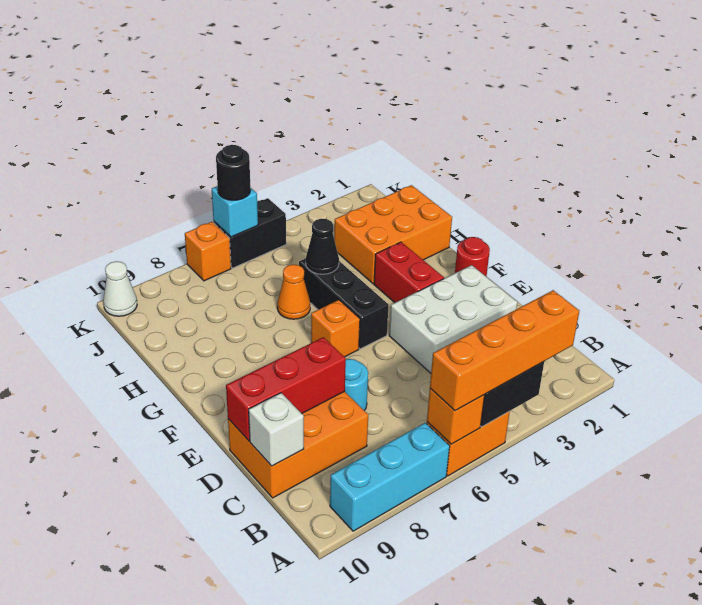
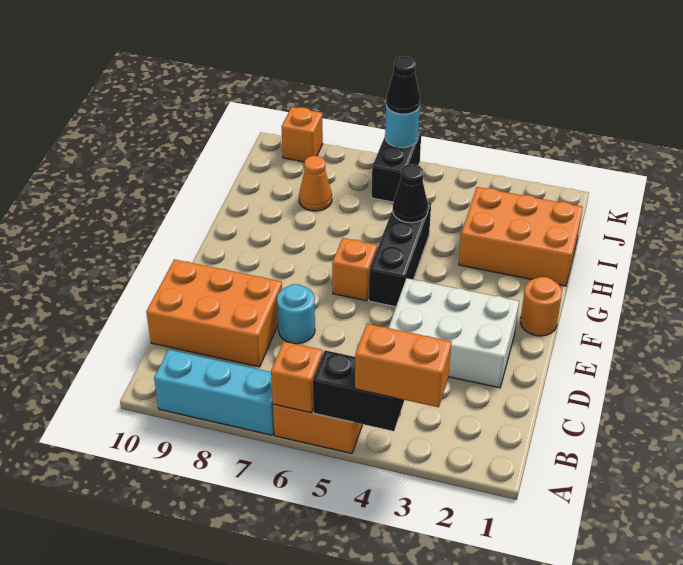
orange 1x4 brick [430,290,579,411] -> orange 1x2 brick [355,324,451,407]
white 1x1 brick [249,393,304,466] -> none
red 1x3 brick [226,337,346,441] -> none
red 1x1 round brick [455,237,490,277] -> orange 1x1 round brick [520,277,562,336]
red 1x2 brick [374,242,444,303] -> none
orange 1x1 cone [277,265,310,319] -> orange 1x1 cone moved to [299,156,332,211]
black 1x2 brick [214,198,286,268] -> black 1x2 brick turned to [372,130,421,202]
cyan 1x1 brick [212,186,258,237] -> cyan 1x1 round brick [385,106,420,148]
black 1x1 round brick [216,145,251,200] -> black 1x1 cone [386,57,420,114]
orange 1x1 brick [185,222,231,281] -> orange 1x1 brick moved to [281,107,323,162]
white 1x1 cone [103,261,137,316] -> none

